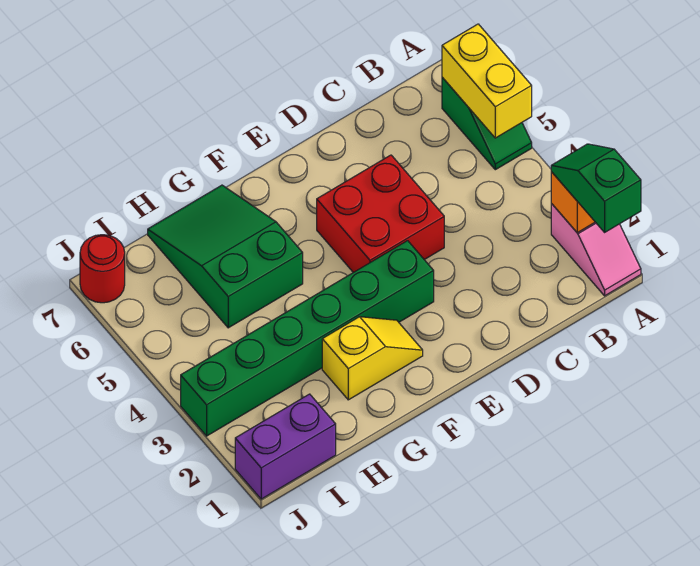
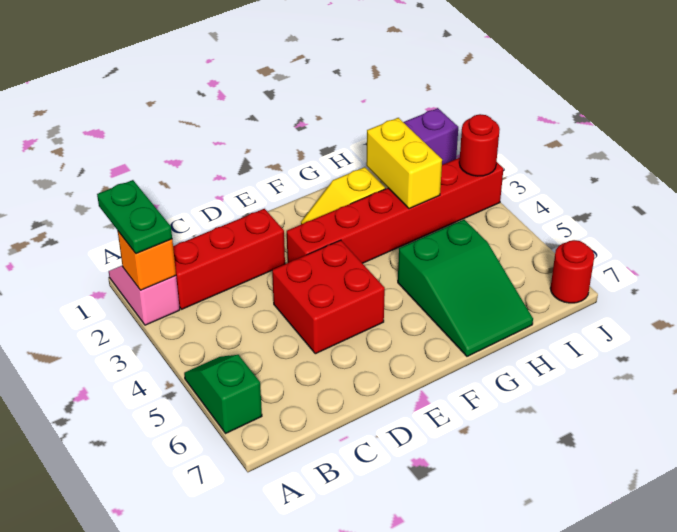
green 1x2 slope [551,144,641,232] -> green 1x2 plate [97,180,172,254]
yellow 1x2 brick [442,24,532,138] -> yellow 1x2 brick moved to [366,118,442,209]
none -> red 1x3 brick [173,209,285,309]
green 1x6 brick [181,241,434,436] -> red 1x6 brick [287,158,503,263]
none -> red 1x1 round brick [459,114,500,176]

